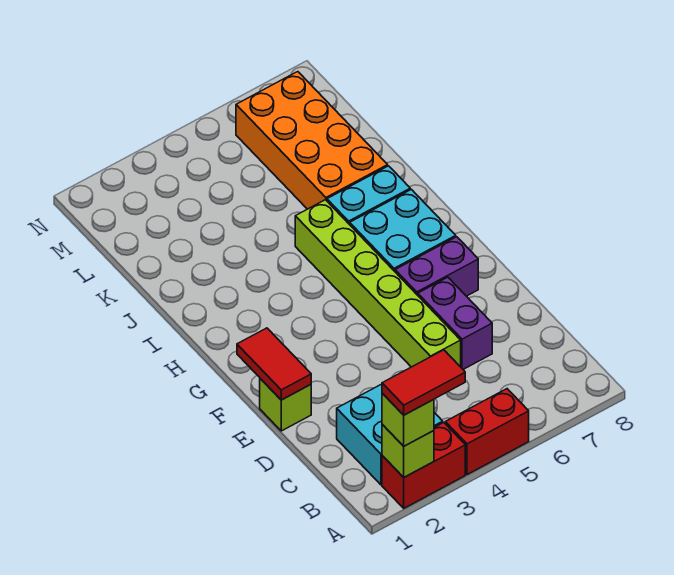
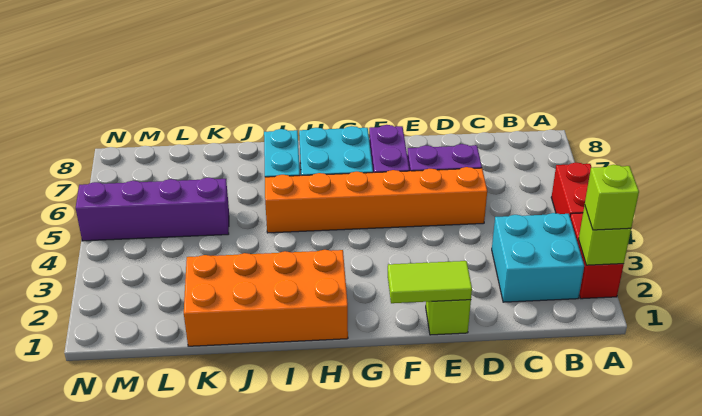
red 1x2 tile [382,350,465,415] -> none
lime 1x6 brick [295,200,461,367] -> orange 1x6 brick [265,167,487,233]
red 1x2 tile [237,328,311,400] -> lime 1x2 tile [388,261,472,303]
orange 2x4 brick [236,72,388,209] -> orange 2x4 brick moved to [184,250,348,346]
none -> purple 1x4 brick [76,178,229,241]

